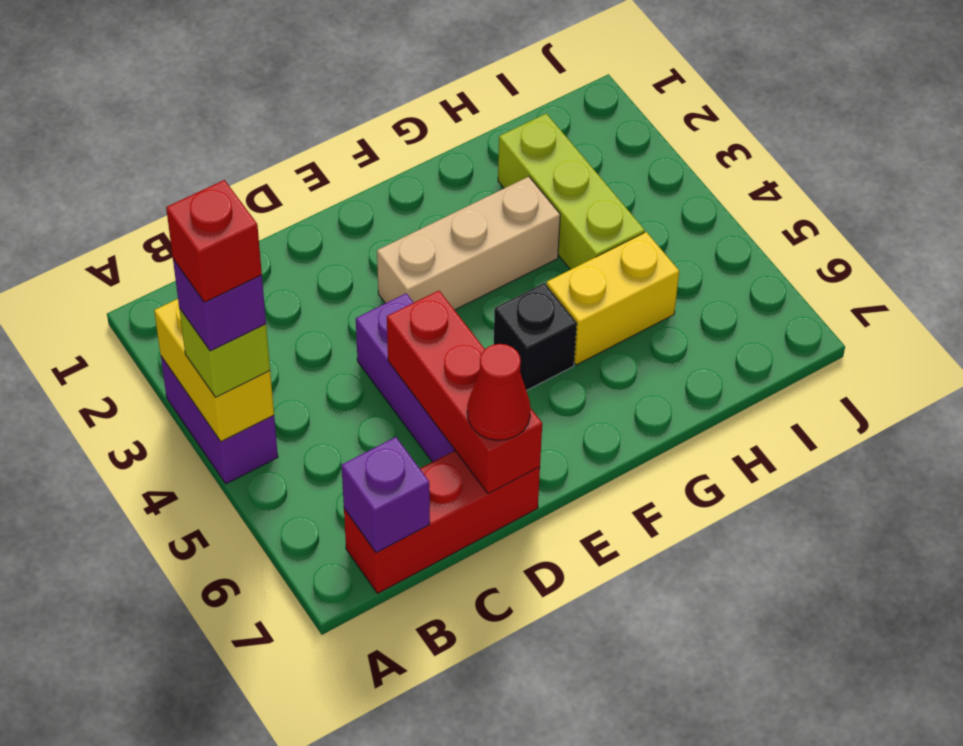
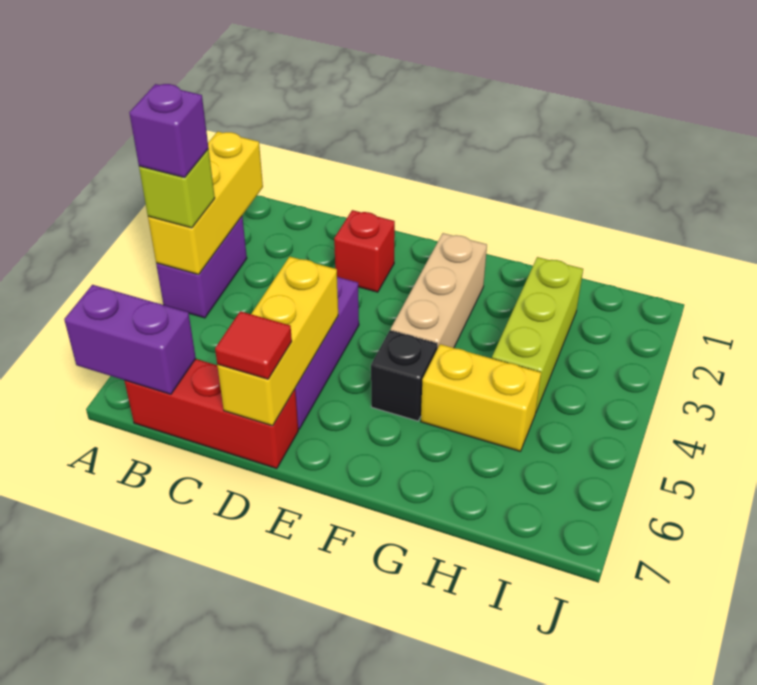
yellow 1x2 brick [154,299,274,441] -> yellow 1x3 brick [148,132,263,274]
red 1x1 brick [166,180,262,302] -> red 1x1 brick moved to [334,210,395,292]
purple 1x1 brick [342,437,430,553] -> purple 1x2 brick [64,285,196,394]
red 1x3 brick [387,291,542,494] -> yellow 1x3 brick [217,257,338,426]
red 1x1 cone [467,344,531,440] -> red 1x1 tile [215,311,292,379]
tan 1x3 brick [377,177,560,310] -> tan 1x3 brick turned to [391,233,487,349]

